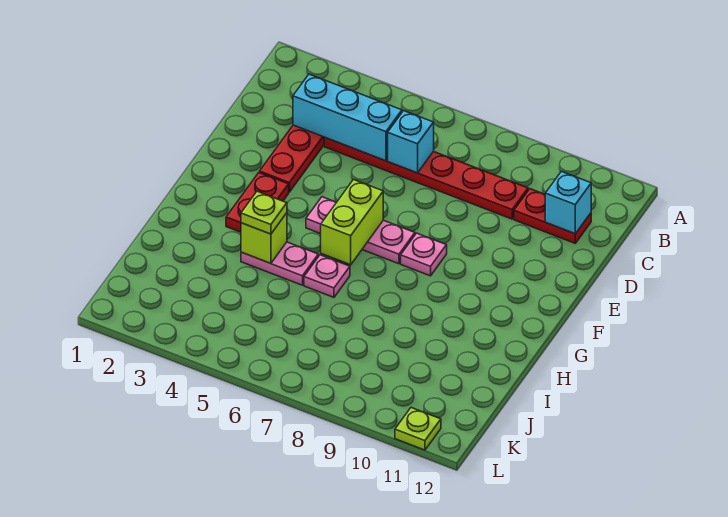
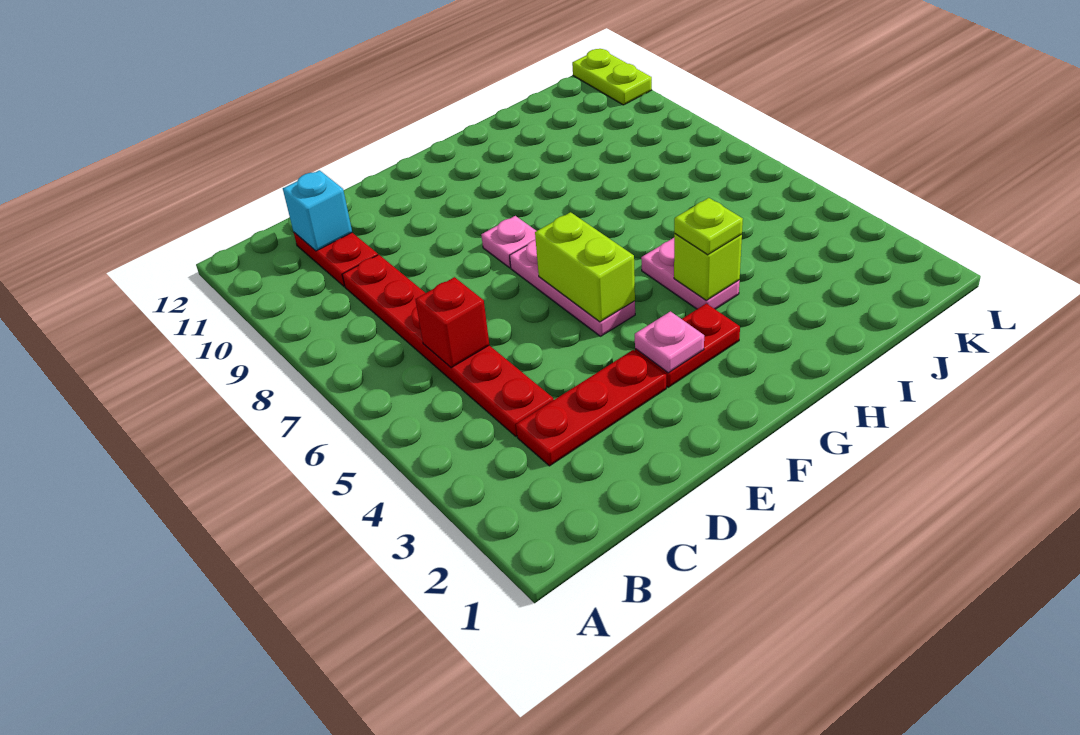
cyan 1x3 brick [293,74,402,161] -> none
cyan 1x1 brick [388,111,434,173] -> red 1x1 brick [415,277,489,368]
lime 1x2 brick [321,180,383,265] -> lime 1x2 brick turned to [535,212,635,322]
pink 1x1 plate [304,255,350,297] -> pink 1x1 plate moved to [635,311,704,373]
lime 1x1 plate [395,408,441,450] -> lime 1x2 plate [572,49,652,105]

